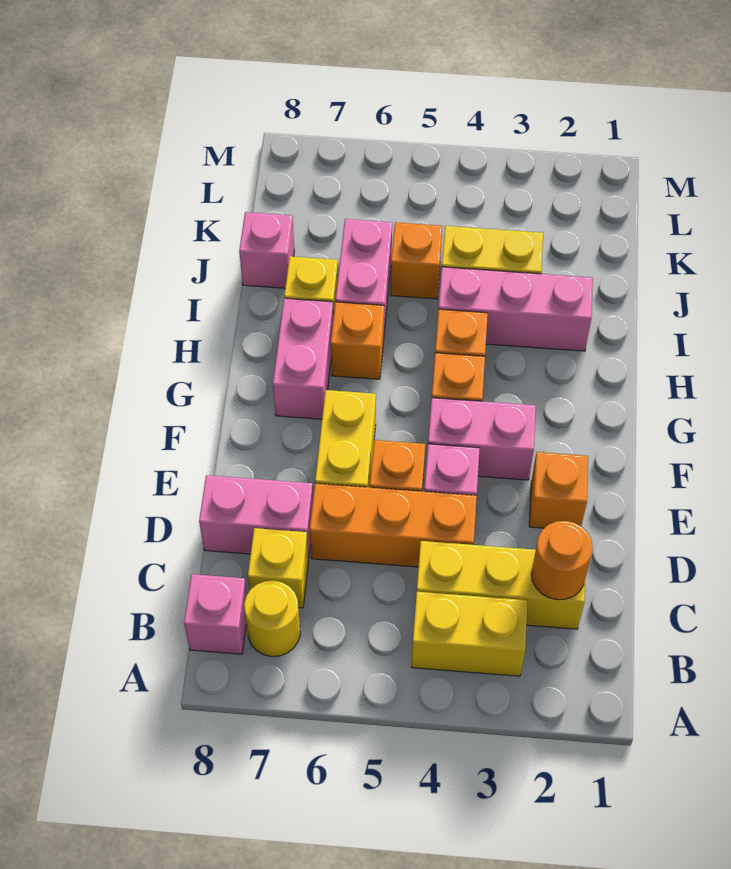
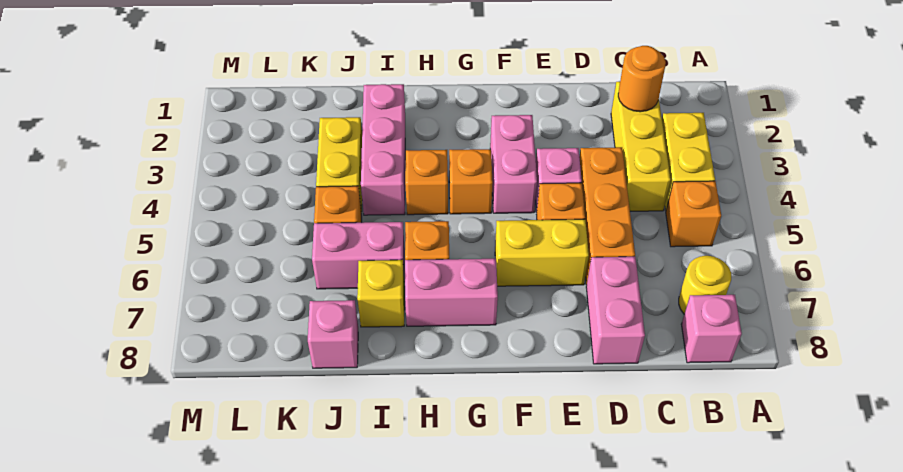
yellow 1x1 brick [248,528,309,608] -> none
orange 1x1 brick [529,452,588,528] -> orange 1x1 brick moved to [666,181,721,247]

